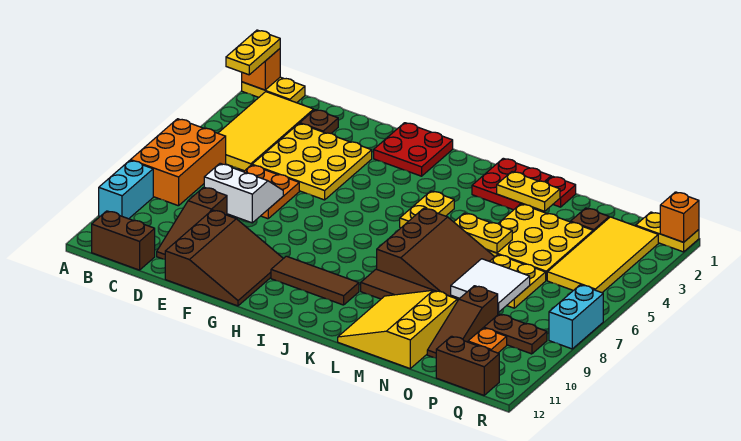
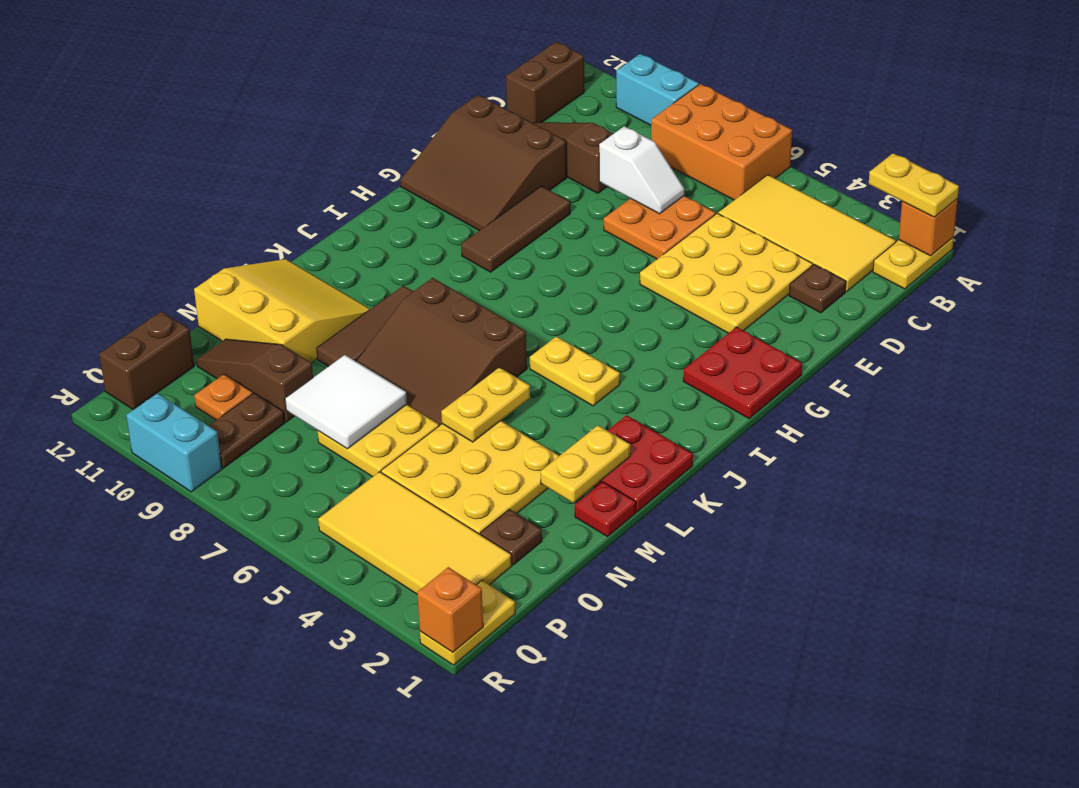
white 2x2 slope [204,163,283,223] -> white 1x2 slope [599,126,684,214]
brown 1x3 tile [271,256,359,305] -> brown 1x3 tile moved to [461,186,570,272]
cyan 1x2 brick [549,285,603,349] -> cyan 1x2 brick moved to [126,393,222,492]

